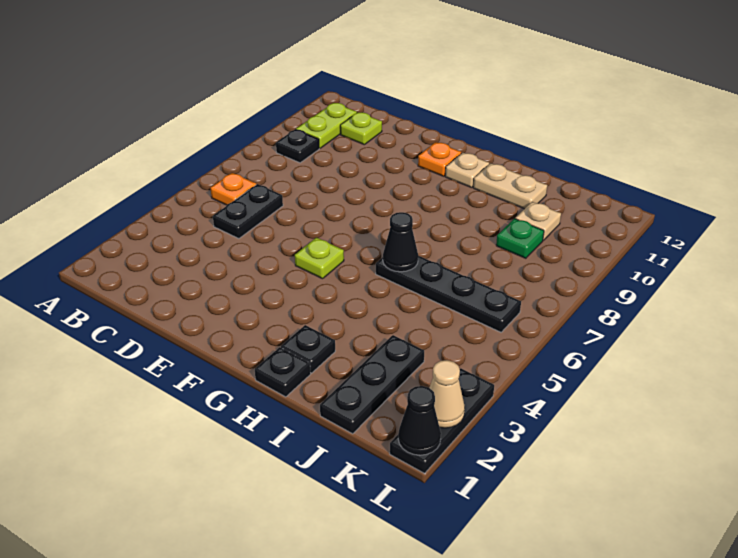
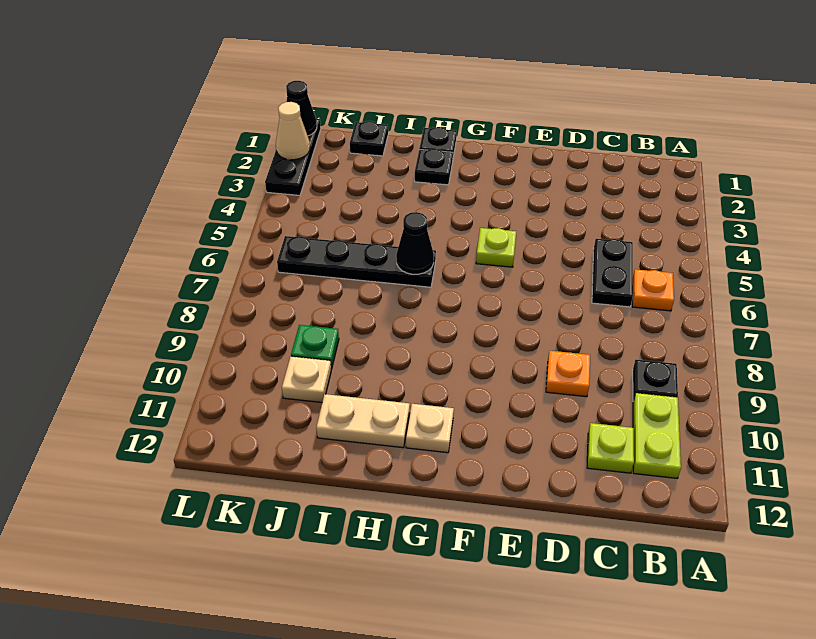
orange 1x1 plate [418,142,461,176] -> orange 1x1 plate moved to [546,351,590,397]
black 1x3 plate [320,335,424,434] -> black 1x1 plate [350,121,388,156]

